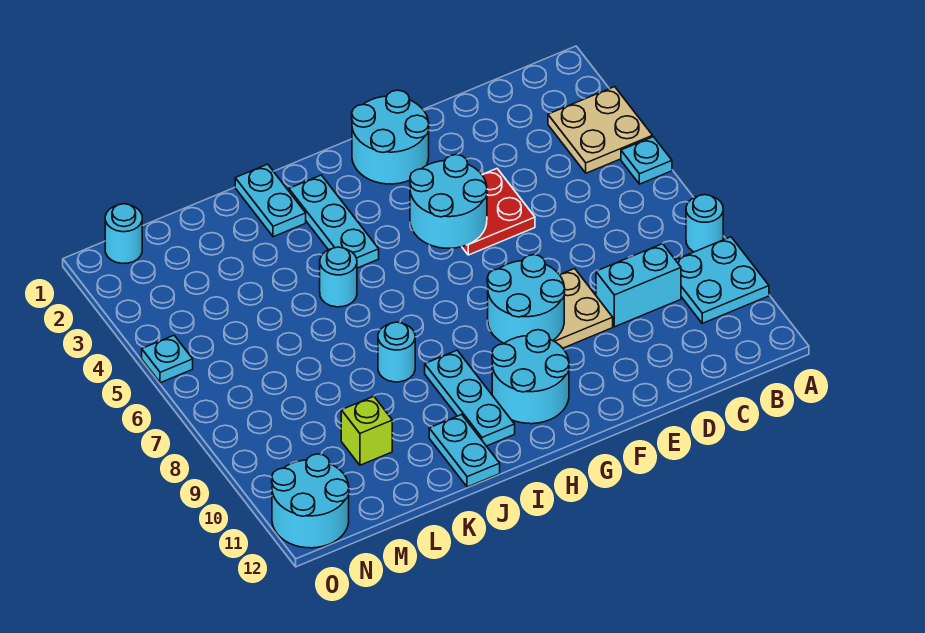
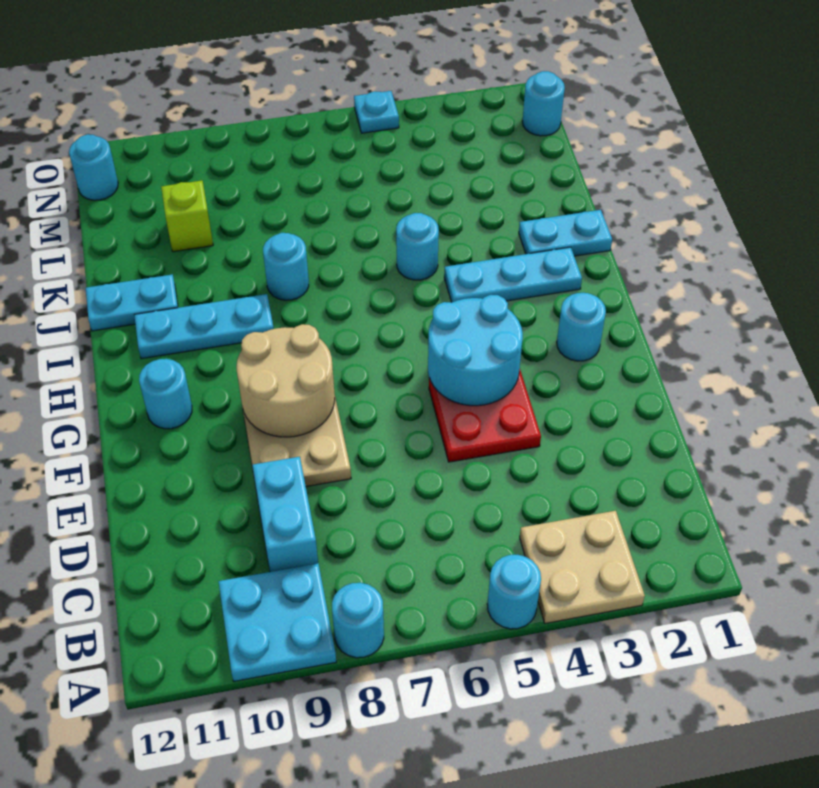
cyan 1x1 plate [621,137,672,184] -> cyan 1x1 round brick [487,555,541,629]
cyan 2x2 round brick [352,90,429,184] -> cyan 1x1 round brick [557,293,606,361]
cyan 2x2 round brick [487,255,565,343] -> tan 2x2 round brick [236,324,335,437]
cyan 2x2 round brick [492,330,569,424] -> cyan 1x1 round brick [139,359,192,429]
cyan 2x2 round brick [272,454,349,548] -> cyan 1x1 round brick [69,134,118,200]

